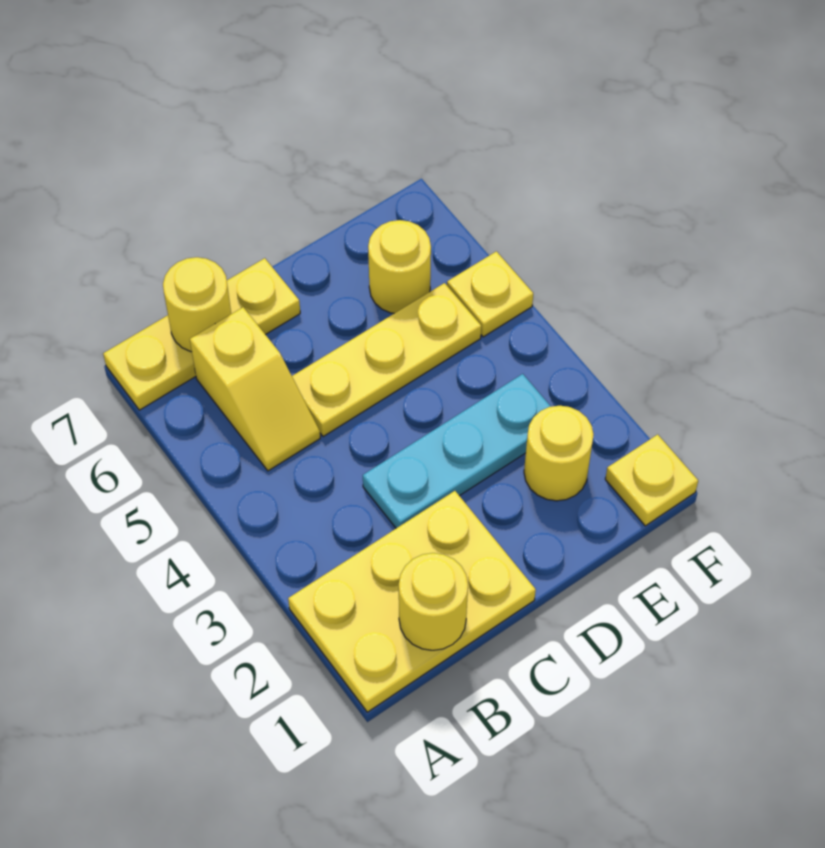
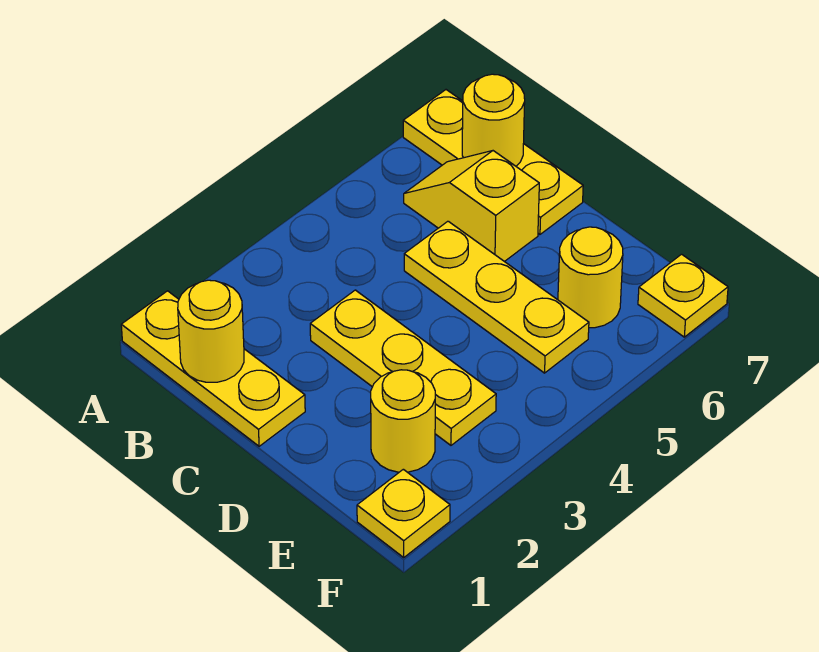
yellow 2x3 plate [288,491,536,712] -> yellow 1x3 plate [121,291,305,446]
yellow 1x2 slope [190,307,320,471] -> yellow 1x2 slope turned to [404,151,539,262]
cyan 1x3 plate [363,374,551,528] -> yellow 1x3 plate [310,290,496,445]
yellow 1x1 plate [447,251,533,337] -> yellow 1x1 plate moved to [638,254,728,337]

